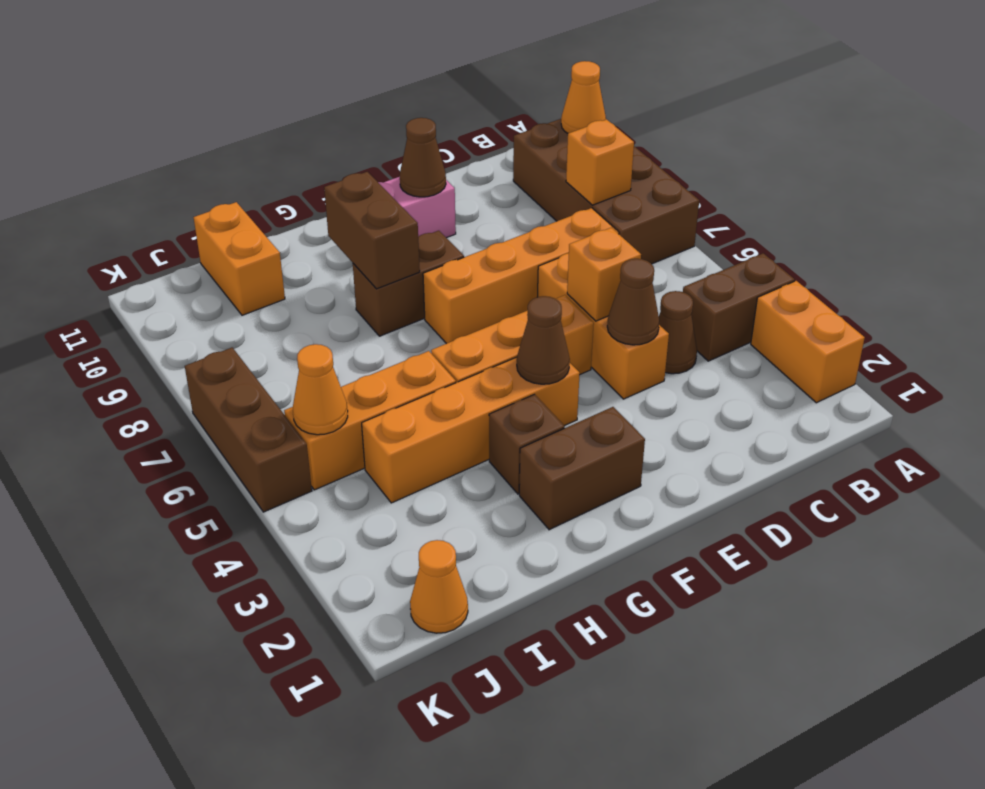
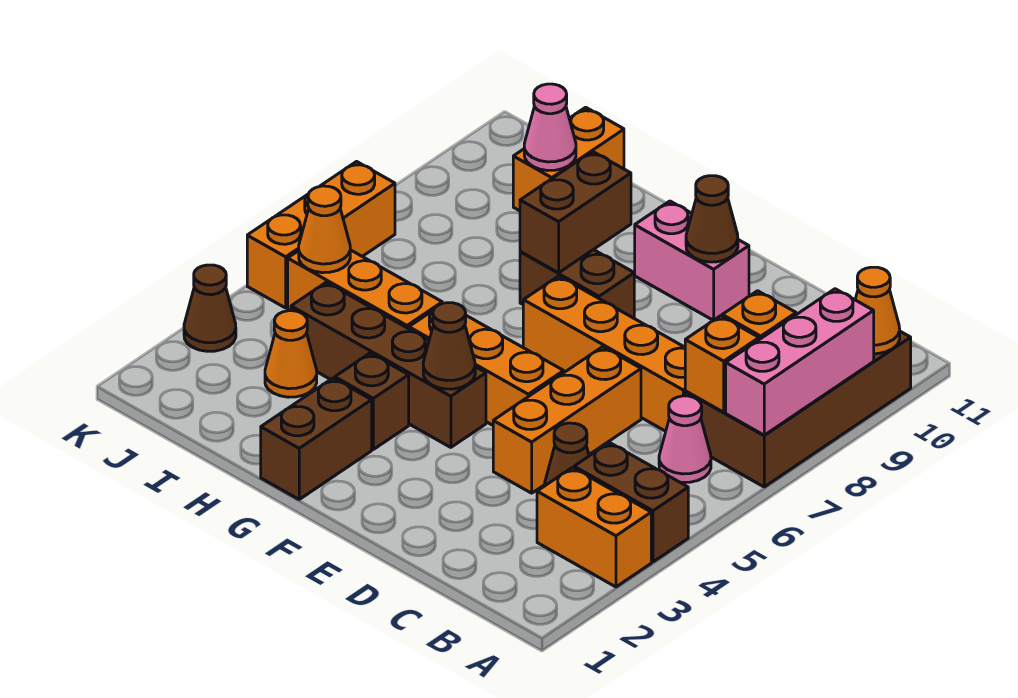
orange 1x2 brick [751,281,865,403] -> orange 1x2 brick turned to [537,468,651,587]
none -> pink 1x3 brick [726,289,874,435]
none -> pink 1x1 cone [659,396,711,482]
brown 1x1 cone [607,259,659,345] -> brown 1x1 cone moved to [184,265,236,351]
orange 1x1 brick [567,228,641,321] -> orange 1x1 brick moved to [685,316,759,412]
brown 1x2 brick [519,407,645,530] -> brown 1x2 brick turned to [261,378,372,499]
orange 1x4 brick [362,357,580,503] -> brown 1x4 brick [291,282,486,447]
none -> pink 1x1 cone [524,84,576,171]
orange 1x1 cone [410,540,468,633] -> orange 1x1 cone moved to [265,311,317,397]
brown 1x3 brick [185,348,312,512] -> orange 1x3 brick [247,162,395,308]

